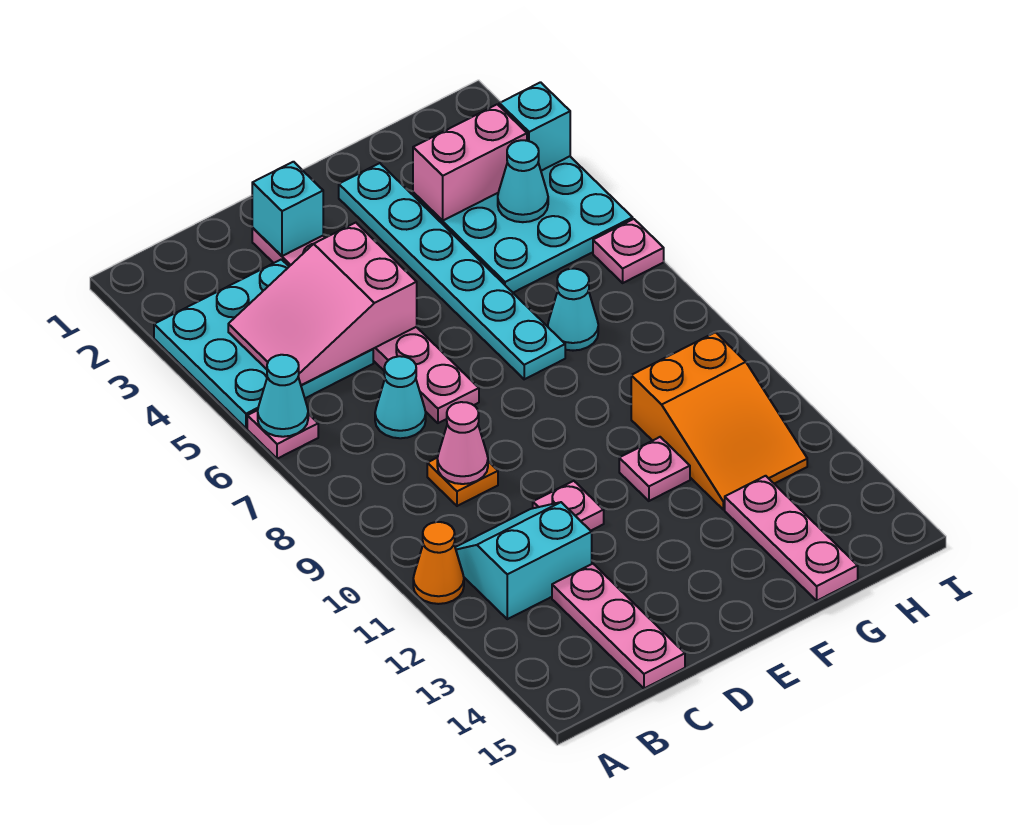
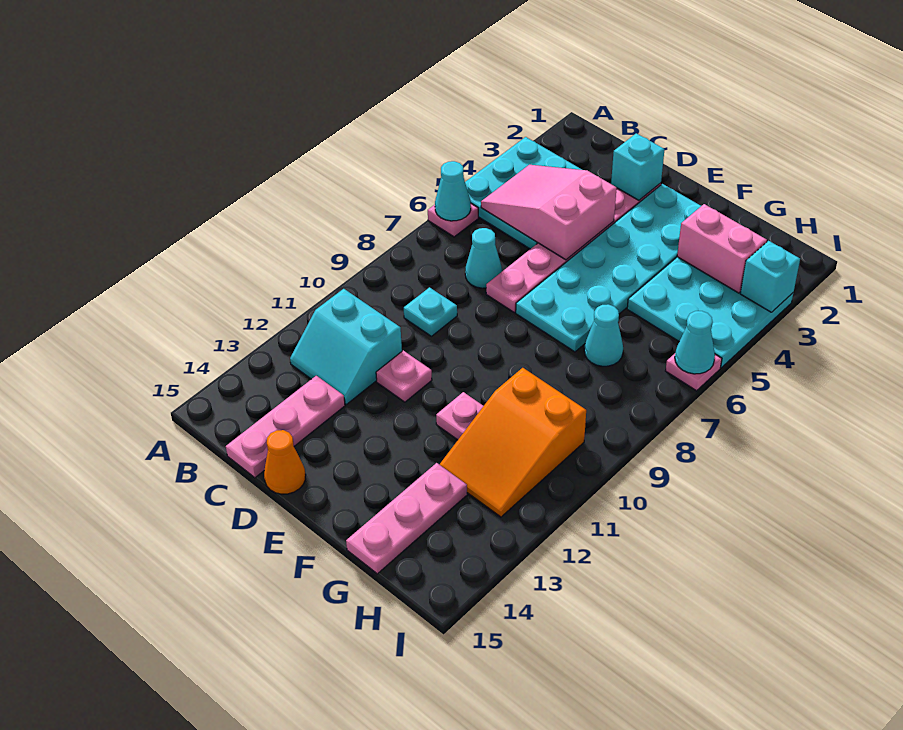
orange 1x1 cone [413,522,464,604] -> orange 1x1 cone moved to [264,430,306,494]
cyan 2x2 slope [455,502,592,619] -> cyan 2x2 slope turned to [290,289,402,404]
orange 1x1 plate [427,457,498,506] -> cyan 1x1 plate [404,287,457,336]
pink 1x1 cone [437,402,488,484] -> none
cyan 1x6 plate [339,163,565,379] -> cyan 2x6 plate [516,184,701,352]
cyan 1x1 cone [498,140,548,222] -> cyan 1x1 cone moved to [675,311,715,374]

